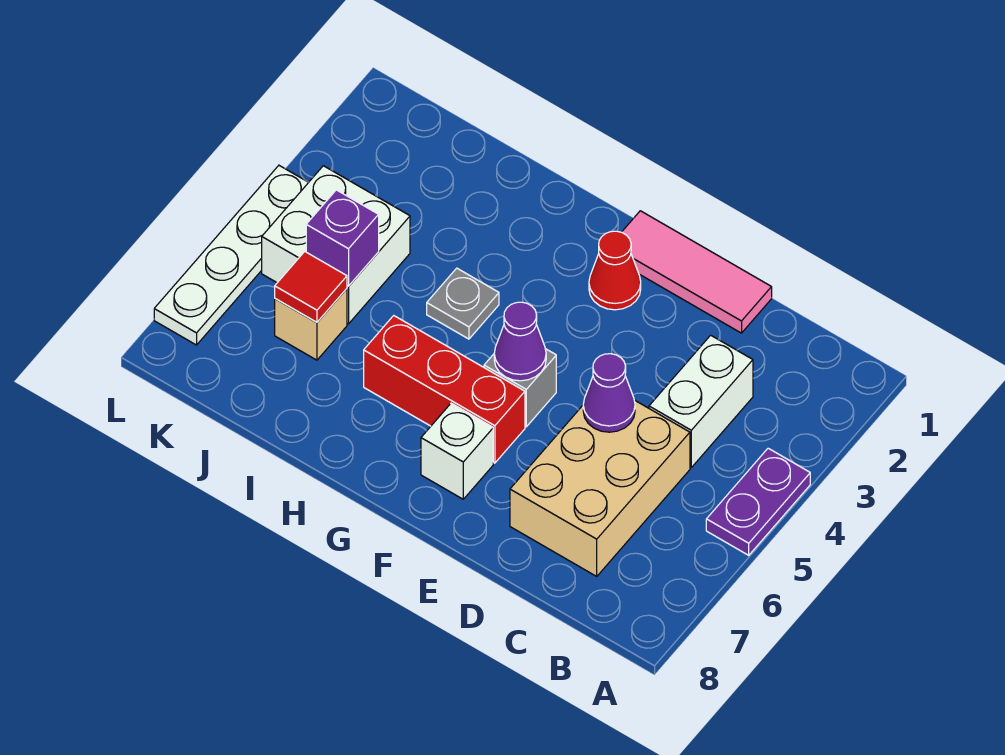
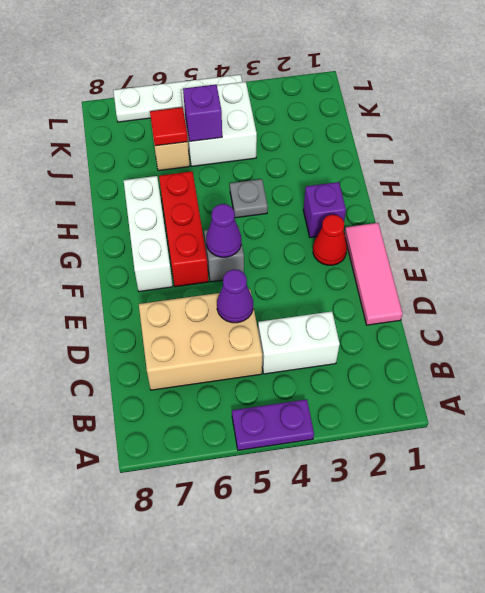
white 1x1 brick [421,403,493,499] -> white 1x3 brick [124,176,173,292]
none -> purple 1x1 brick [303,182,346,238]

